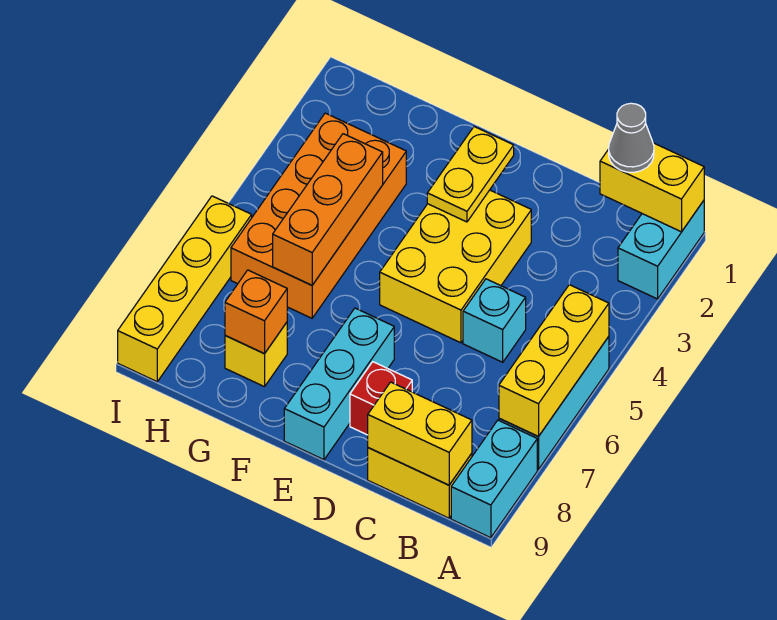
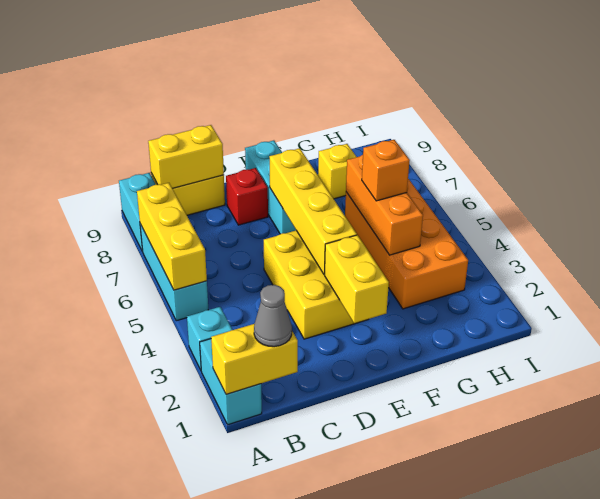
cyan 1x1 brick [463,279,526,362] -> cyan 1x1 brick moved to [187,307,232,370]
yellow 1x2 plate [427,127,514,222] -> yellow 1x2 brick [325,235,389,323]
orange 1x1 brick [225,270,287,354] -> orange 1x1 brick moved to [362,140,410,201]
yellow 1x4 brick [118,196,252,382] -> yellow 1x4 brick moved to [270,148,357,274]

